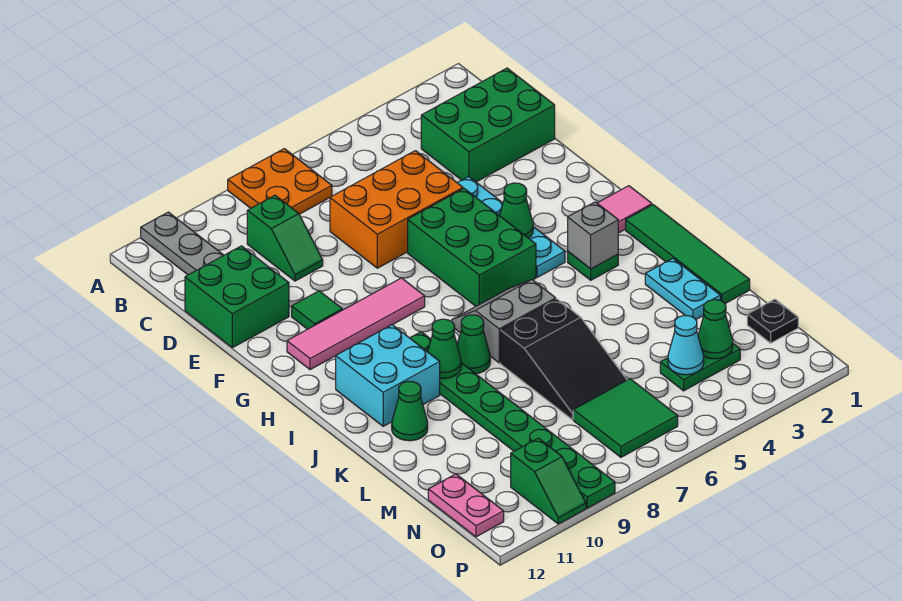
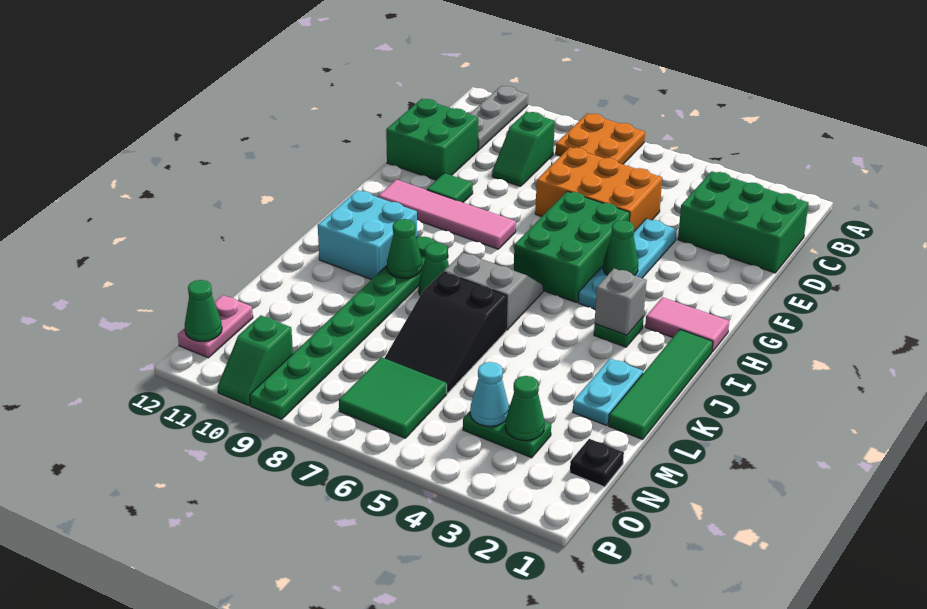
green 1x1 cone [392,382,428,441] -> green 1x1 cone moved to [185,280,222,341]

